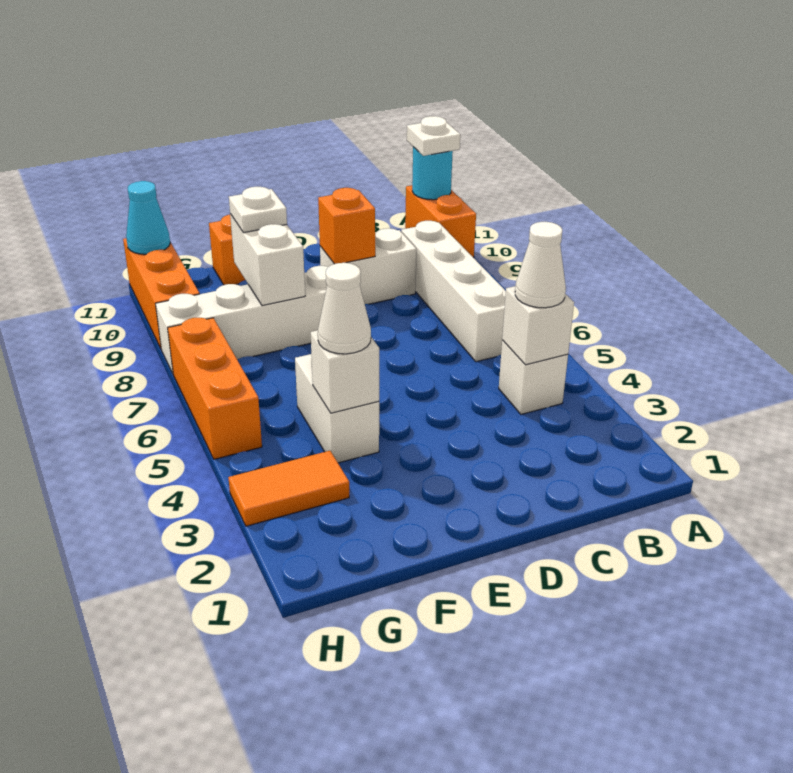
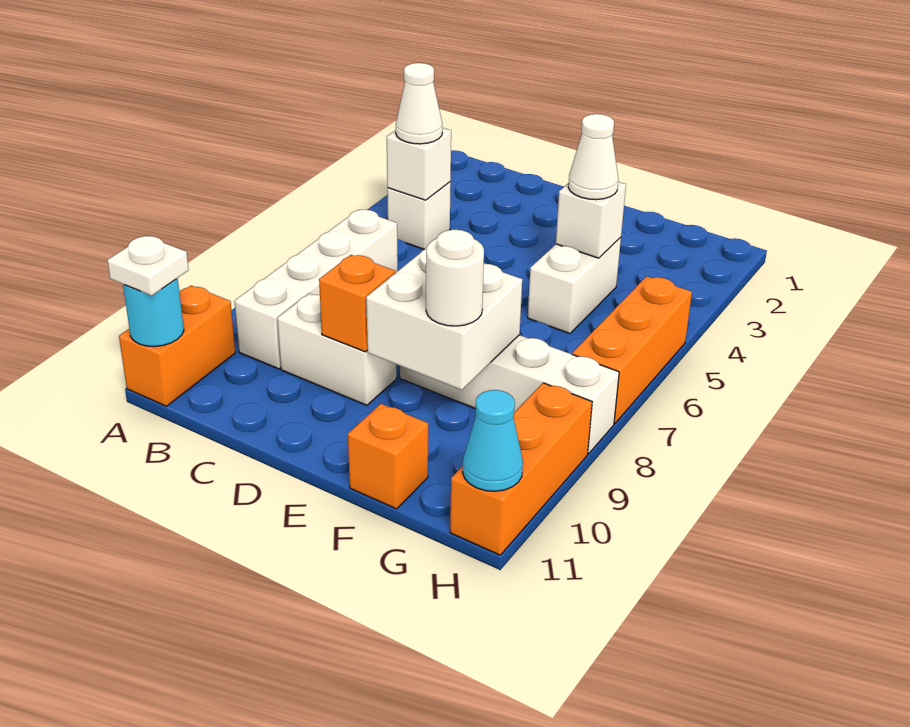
white 1x2 brick [230,214,305,306] -> white 2x2 brick [366,248,522,390]
white 1x1 plate [229,187,287,233] -> white 1x1 round brick [426,230,484,326]
orange 1x2 tile [228,451,349,526] -> none

